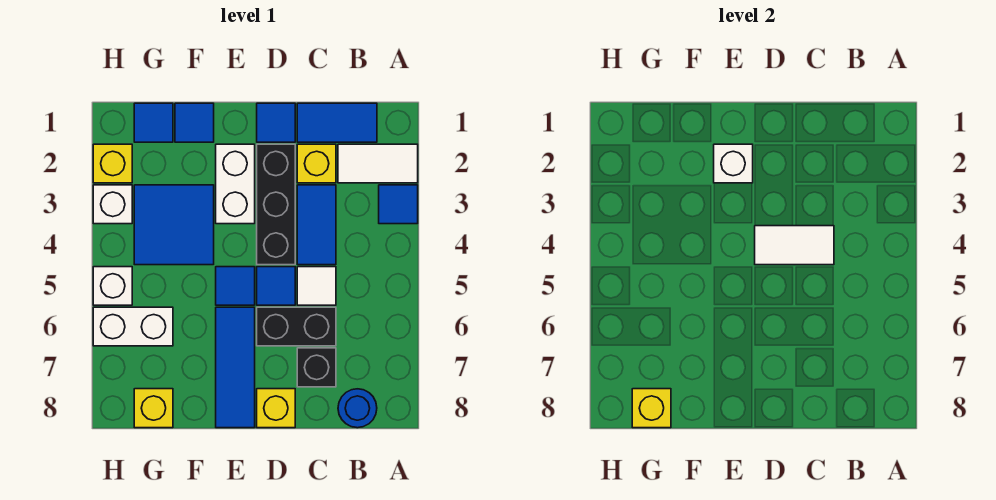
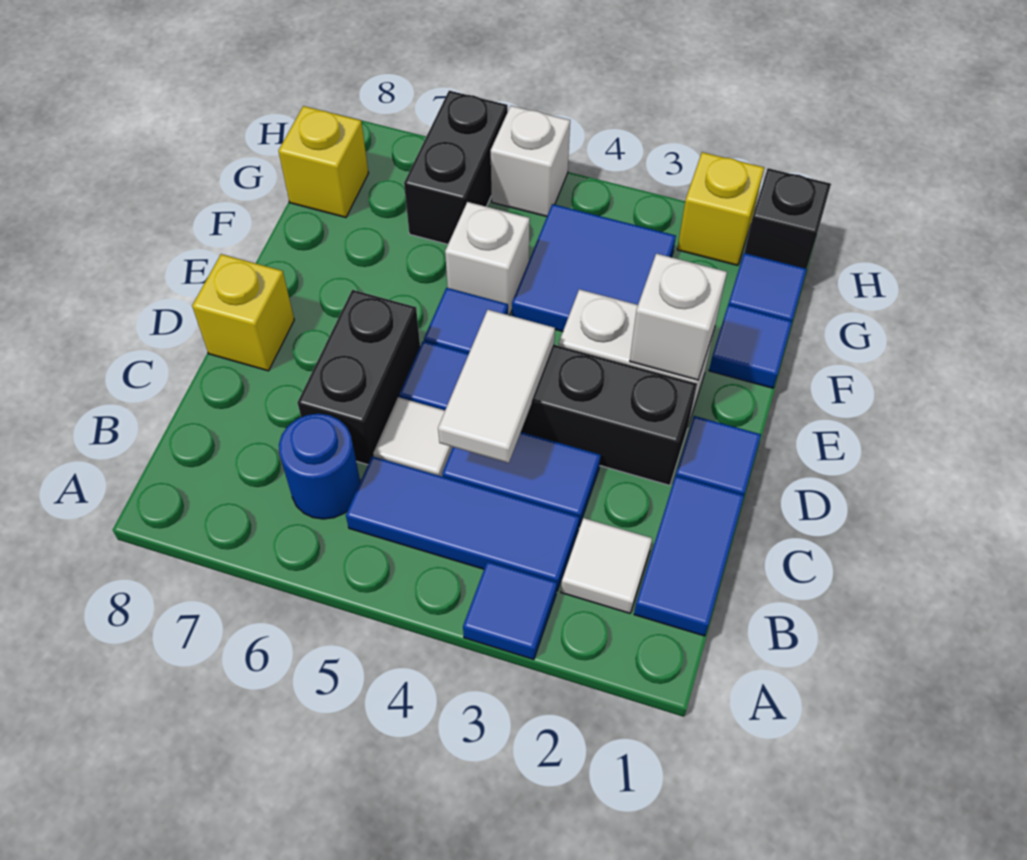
white 1x2 tile [338,144,418,183] -> white 1x1 tile [561,518,652,613]
blue 1x1 round brick [338,389,377,428] -> blue 1x1 round brick moved to [279,414,360,519]
yellow 1x1 brick [297,144,336,183] -> none
black 1x1 brick [297,348,336,387] -> black 1x1 brick moved to [744,168,831,269]
blue 1x3 tile [216,307,255,428] -> blue 1x3 tile moved to [346,456,579,591]
white 1x2 brick [93,307,173,346] -> black 1x2 brick [404,91,508,244]
yellow 1x1 brick [632,389,671,428] -> none
white 1x1 brick [93,185,132,224] -> white 1x1 brick moved to [445,202,530,315]

